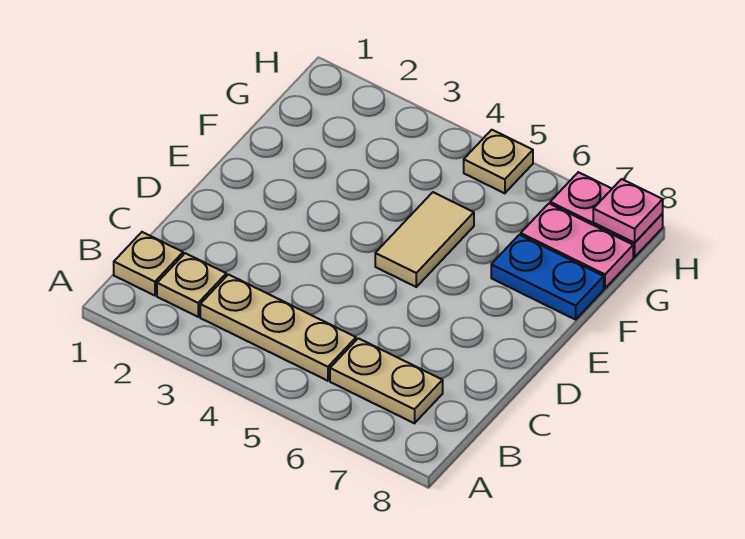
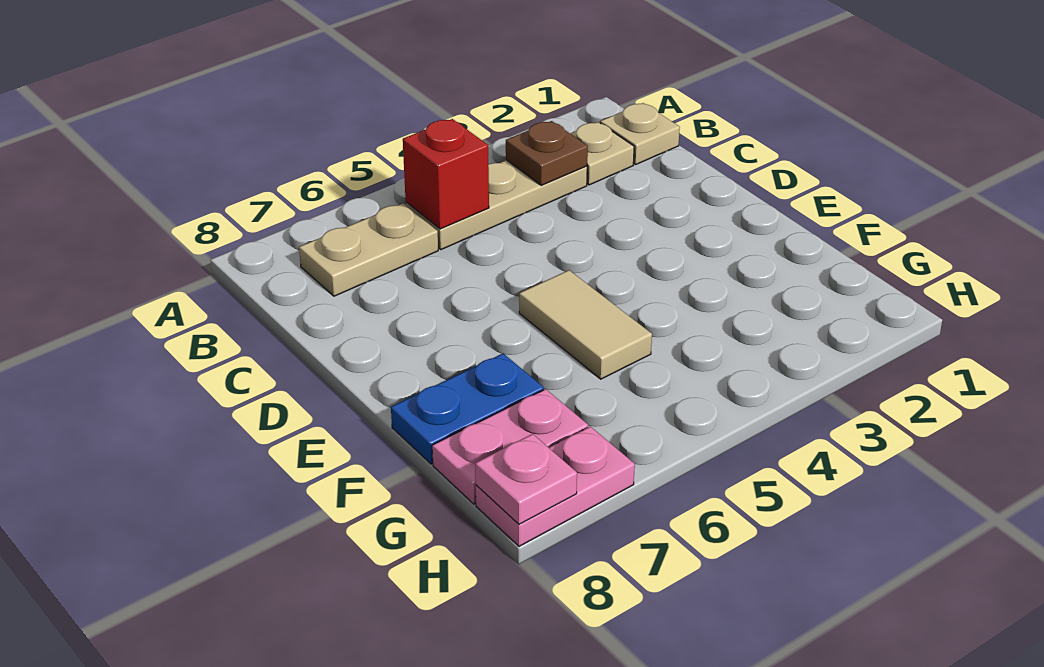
none -> brown 1x1 plate [506,121,588,185]
none -> red 1x1 brick [403,119,489,229]
tan 1x1 plate [464,130,533,193] -> none

